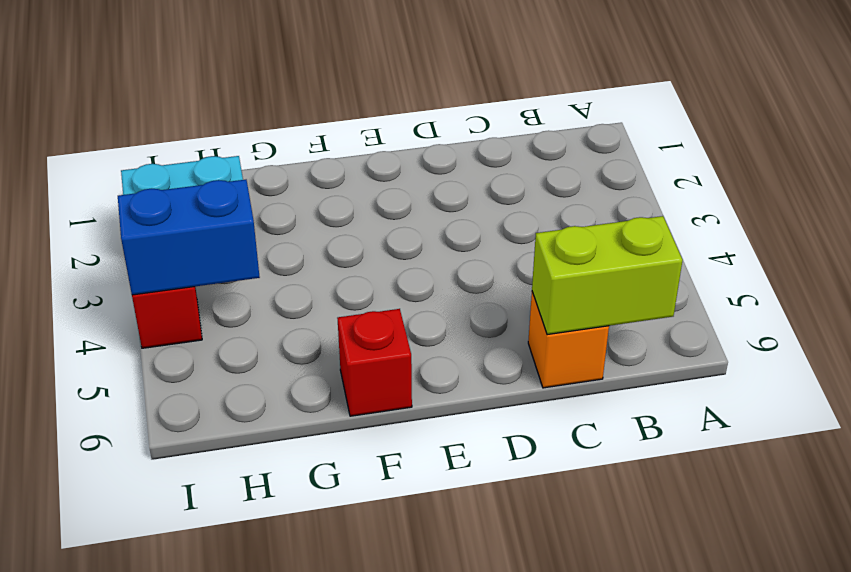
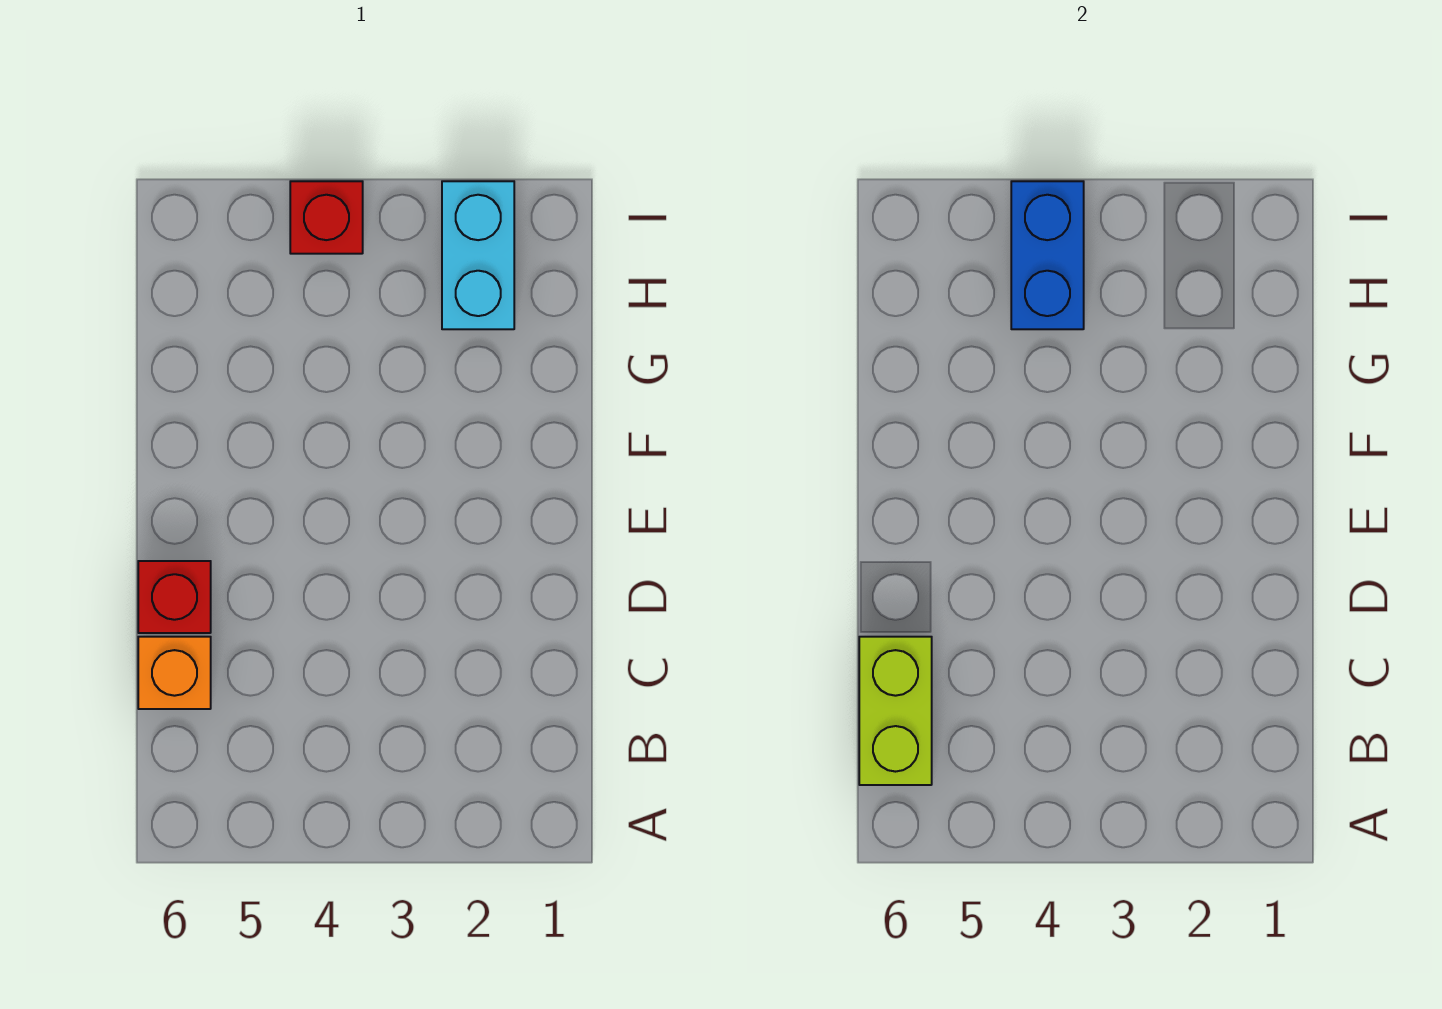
red 1x1 brick [337,309,412,416] -> red 1x1 brick moved to [138,561,211,633]

